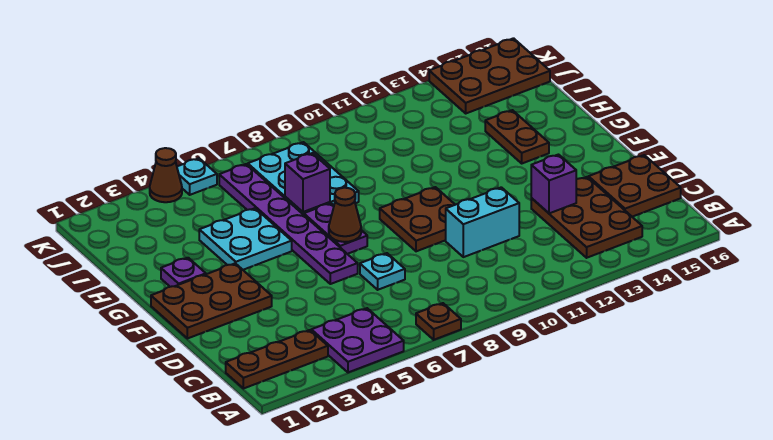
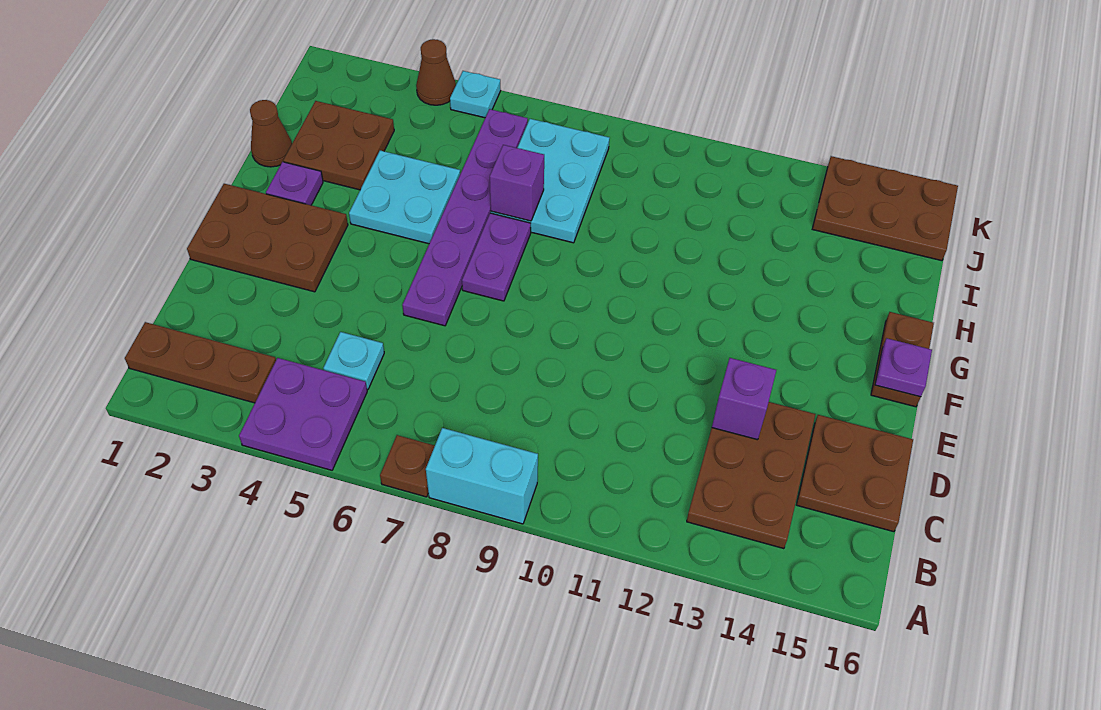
cyan 1x1 plate [360,253,405,290] -> cyan 1x1 plate moved to [323,332,384,389]
cyan 1x2 brick [446,187,519,257] -> cyan 1x2 brick moved to [426,428,538,524]
brown 2x2 plate [380,187,455,251] -> brown 2x2 plate moved to [283,101,394,190]
brown 1x1 cone [329,188,361,242] -> brown 1x1 cone moved to [250,100,292,167]
none -> purple 1x1 plate [875,338,932,397]
brown 1x2 plate [485,110,549,163] -> brown 1x2 plate moved to [871,312,934,407]

